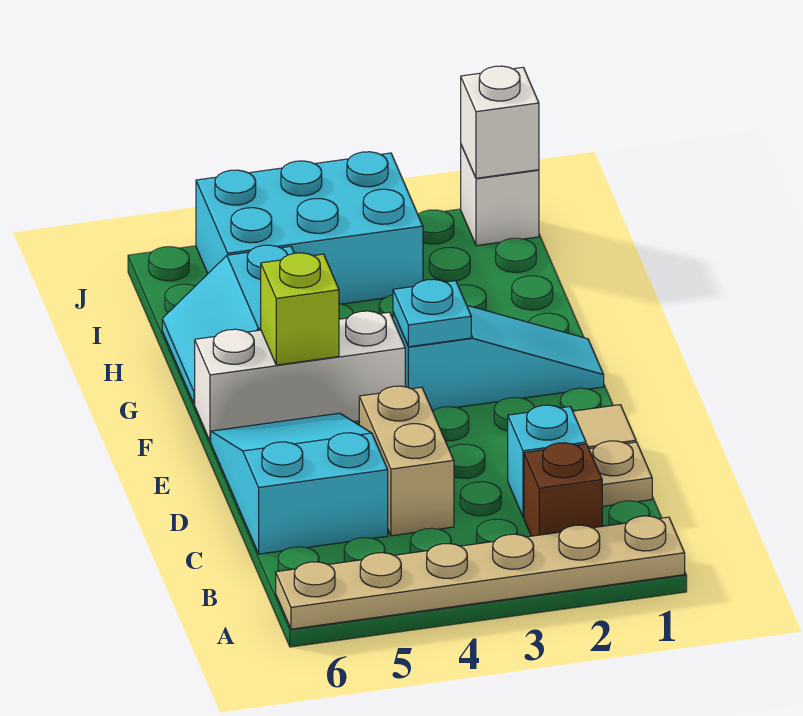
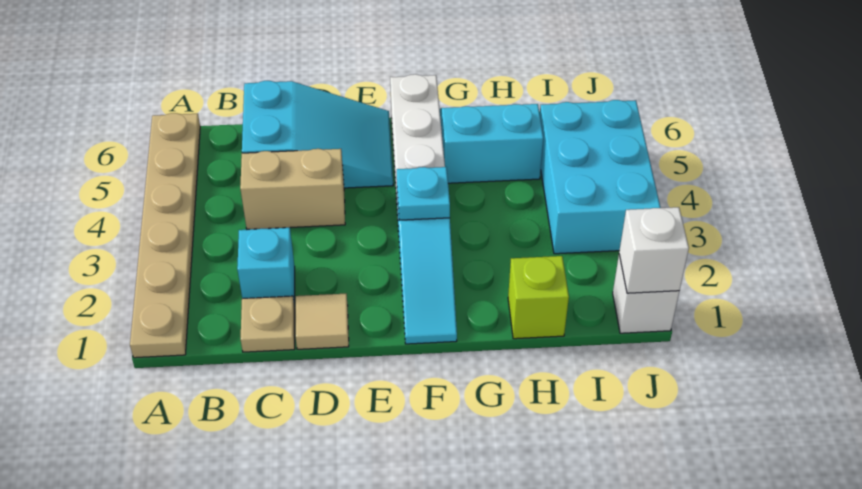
brown 1x1 brick [524,443,602,536] -> none
lime 1x1 brick [261,253,339,365] -> lime 1x1 brick moved to [508,256,569,339]

